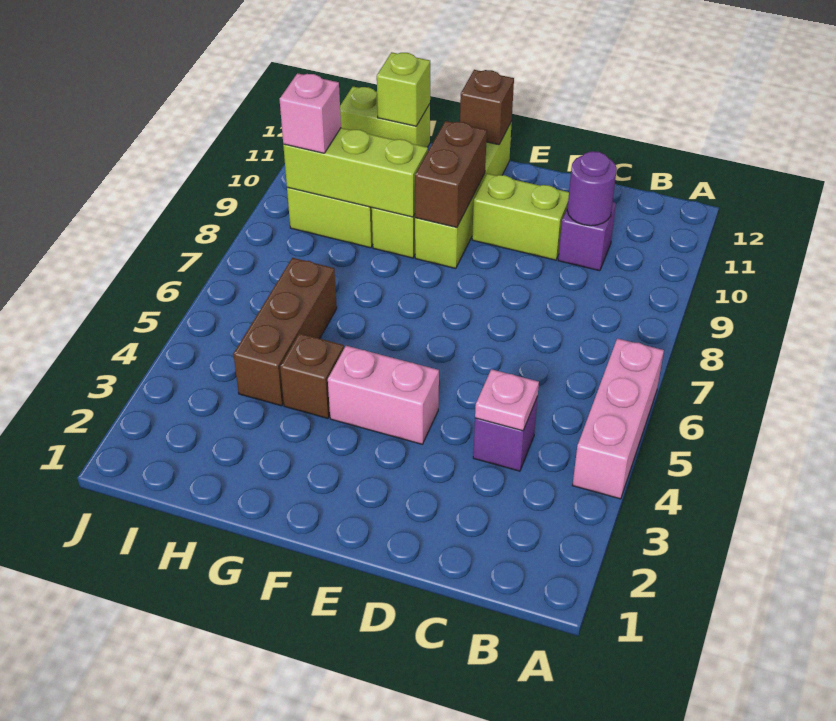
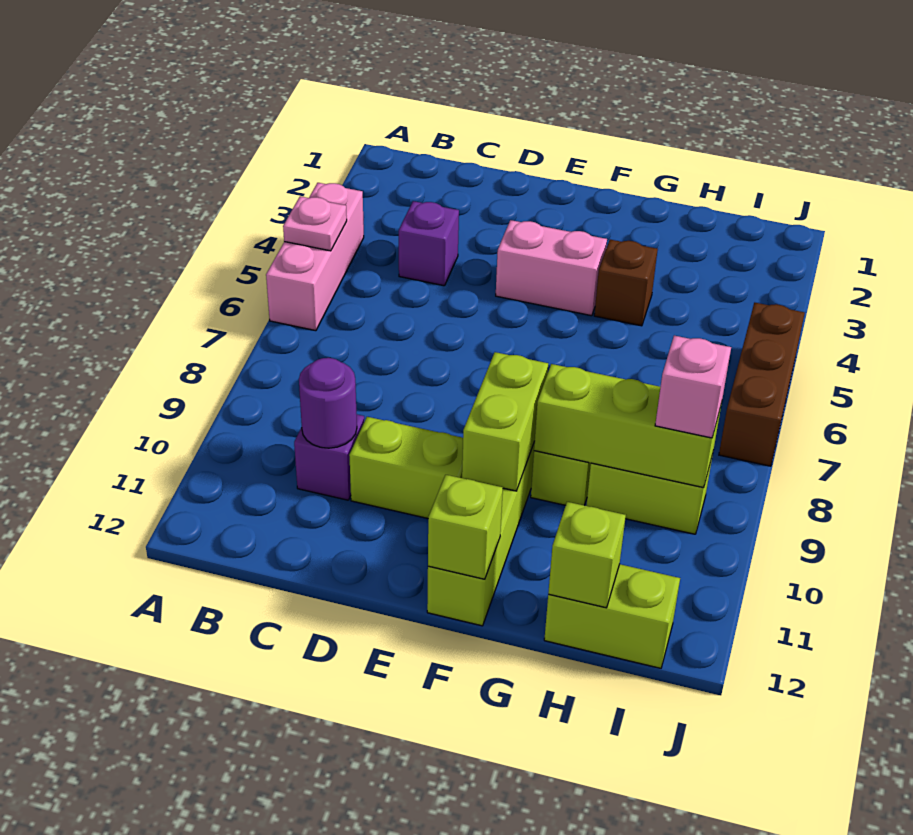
pink 1x1 plate [475,369,539,431] -> pink 1x1 plate moved to [283,196,347,251]
brown 1x2 brick [415,121,487,227] -> lime 1x2 brick [462,352,548,491]
brown 1x1 brick [460,70,514,145] -> lime 1x1 brick [428,475,503,579]
brown 1x3 brick [233,258,337,406] -> brown 1x3 brick moved to [719,303,805,466]

